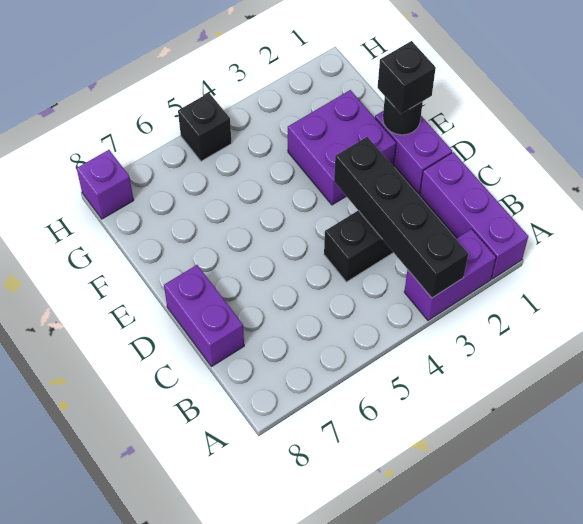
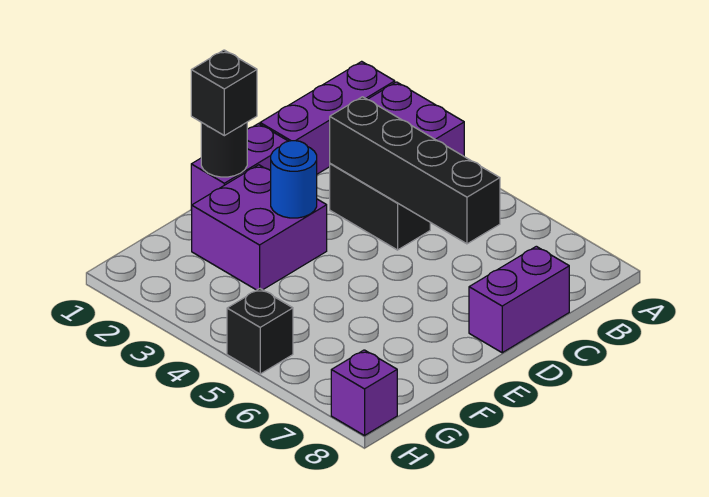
black 1x4 brick [334,137,468,298] -> black 1x4 brick turned to [330,97,500,244]
none -> blue 1x1 round brick [271,141,317,218]

